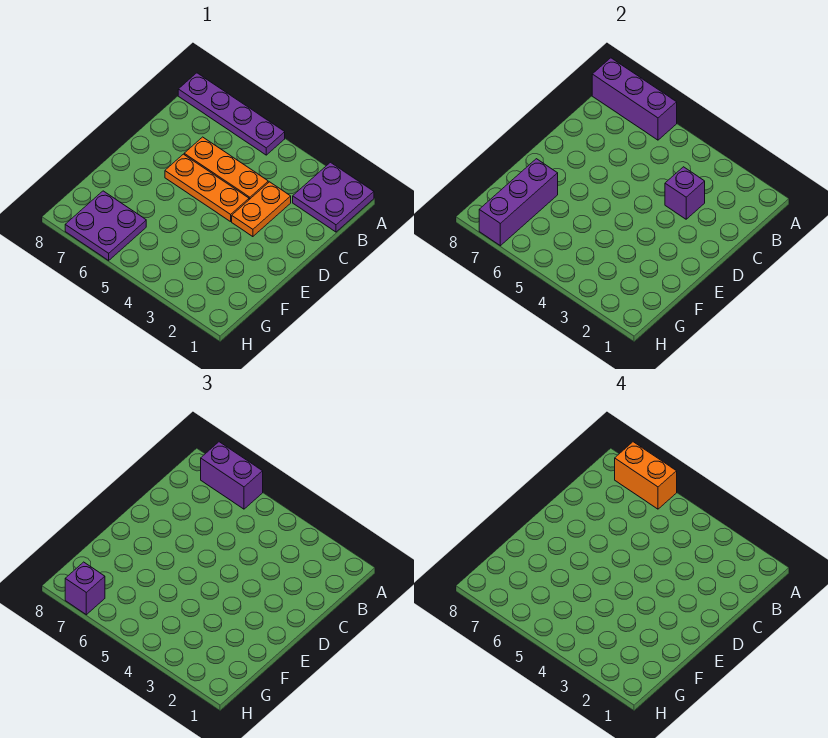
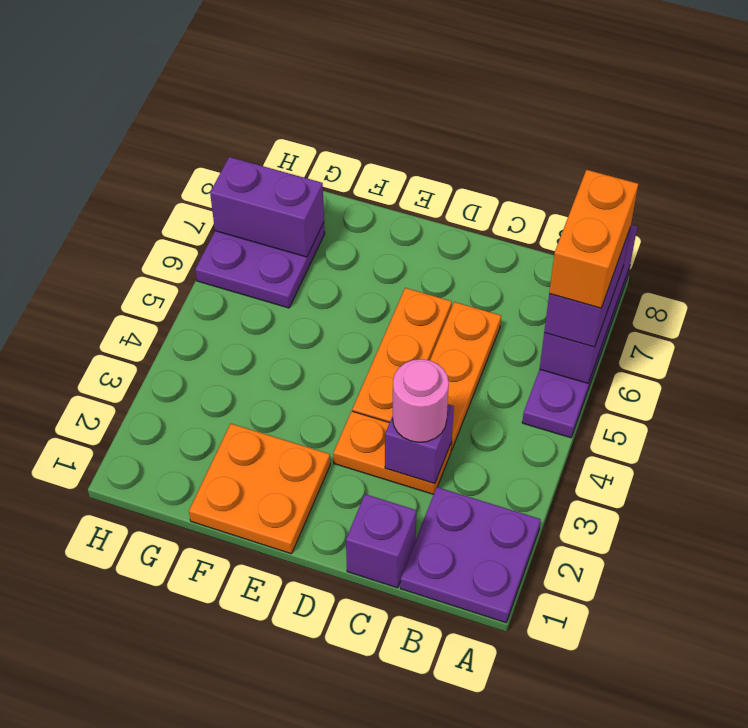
none -> pink 1x1 round brick [393,359,449,442]
none -> orange 2x2 plate [189,424,330,554]
purple 1x3 brick [479,159,558,246] -> purple 1x2 brick [210,157,324,257]
purple 1x1 brick [65,562,105,615] -> purple 1x1 brick moved to [346,494,417,588]

